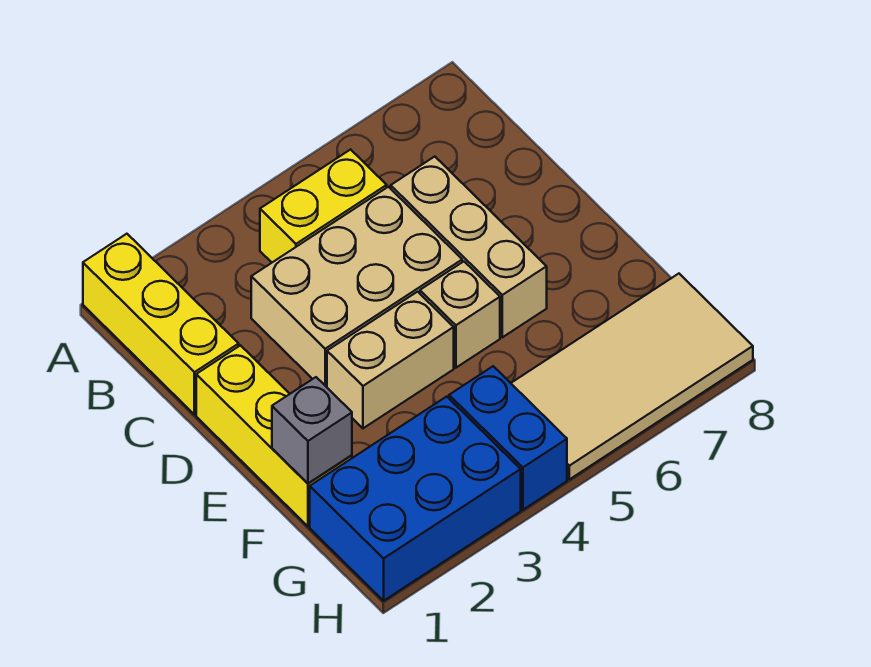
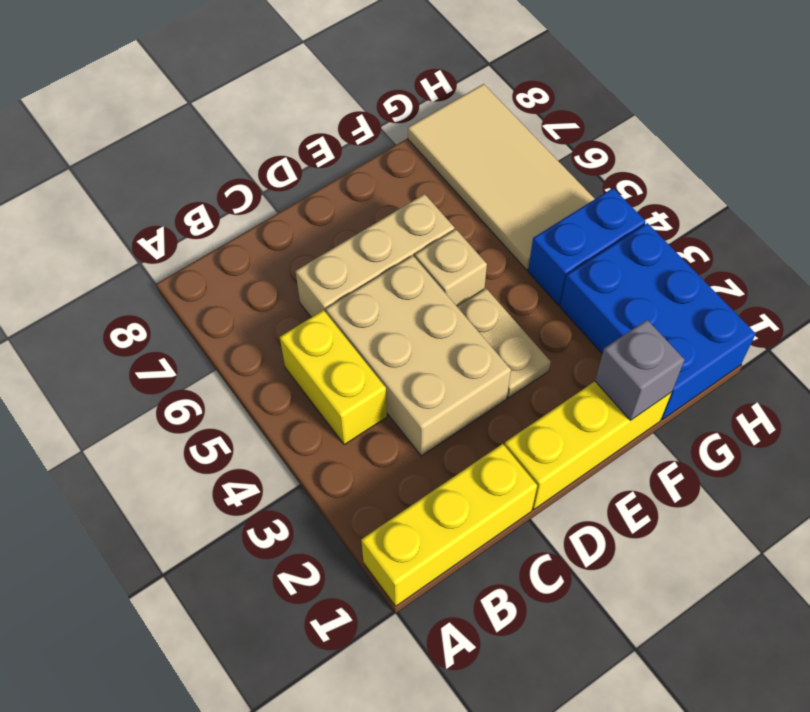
tan 1x2 brick [327,292,454,428] -> tan 1x2 plate [457,289,551,398]

